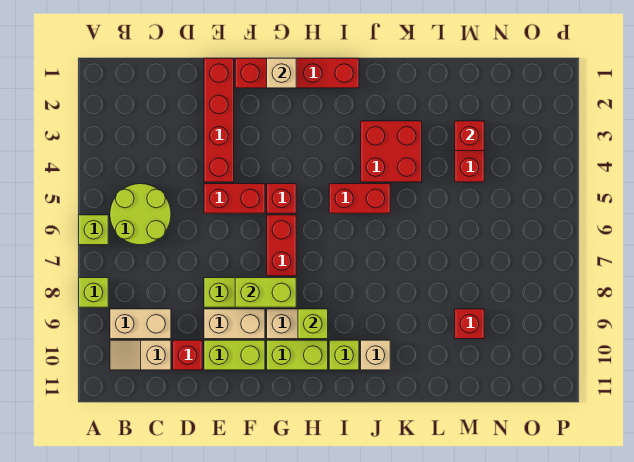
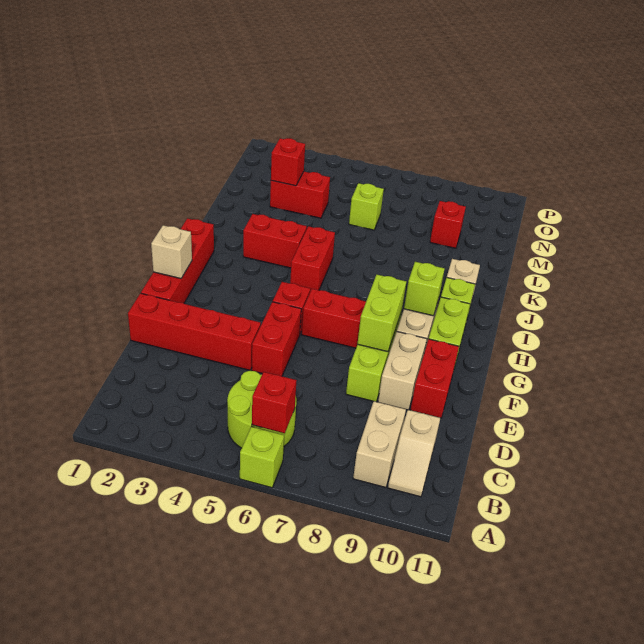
lime 1x1 brick [79,278,108,307] -> lime 1x1 brick moved to [349,183,384,230]
red 1x1 brick [173,340,202,370] -> red 1x1 brick moved to [252,372,297,433]
lime 1x2 brick [204,340,265,370] -> red 1x2 brick [411,339,459,418]
red 2x2 brick [361,121,422,182] -> red 1x2 brick [243,214,307,268]

